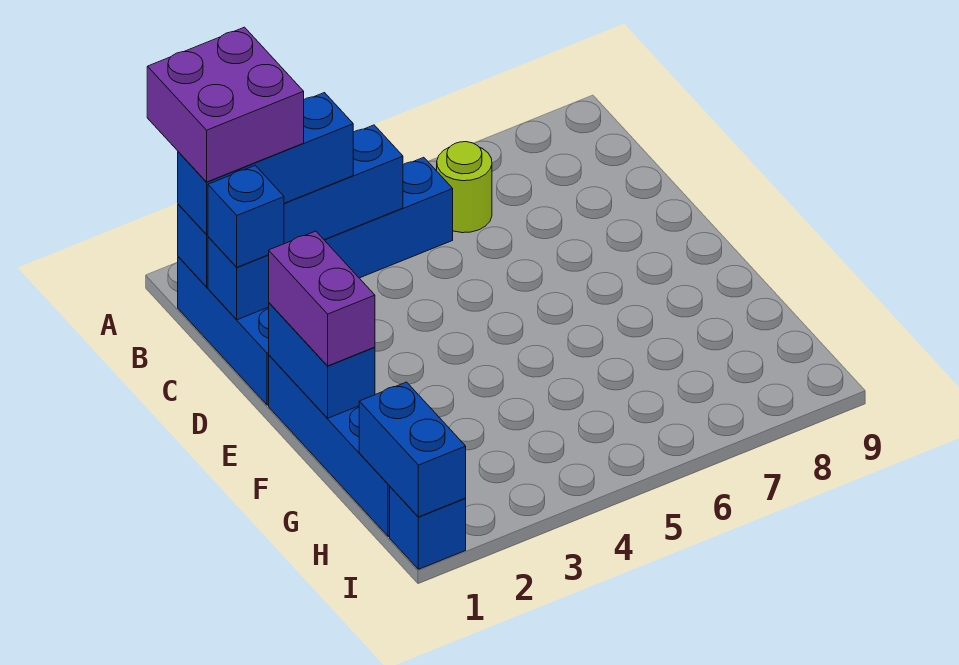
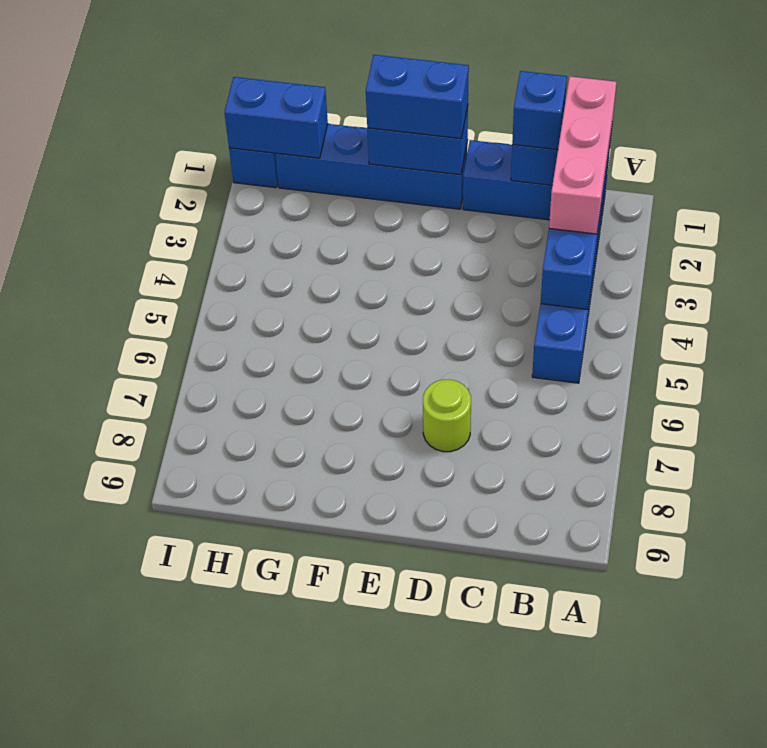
purple 2x2 brick [147,27,304,182] -> none
blue 1x3 brick [178,93,353,235] -> pink 1x3 brick [549,76,616,234]
lime 1x1 round brick [437,142,492,233] -> lime 1x1 round brick moved to [423,380,471,452]
purple 1x2 brick [269,231,375,366] -> blue 1x2 brick [366,55,469,139]

